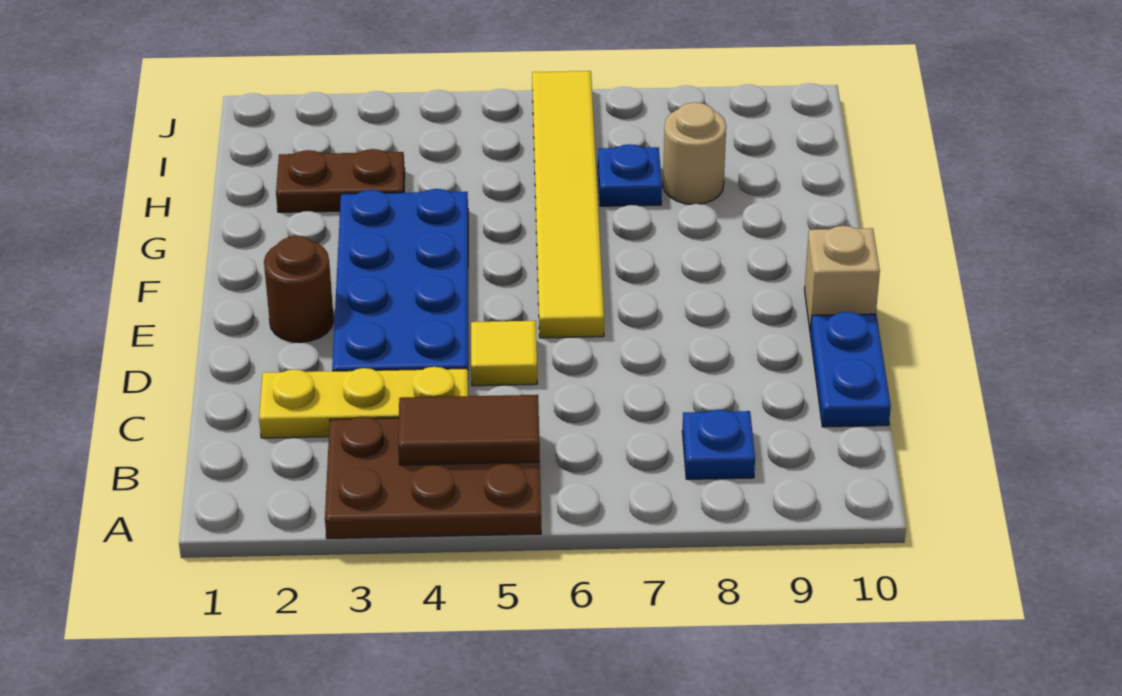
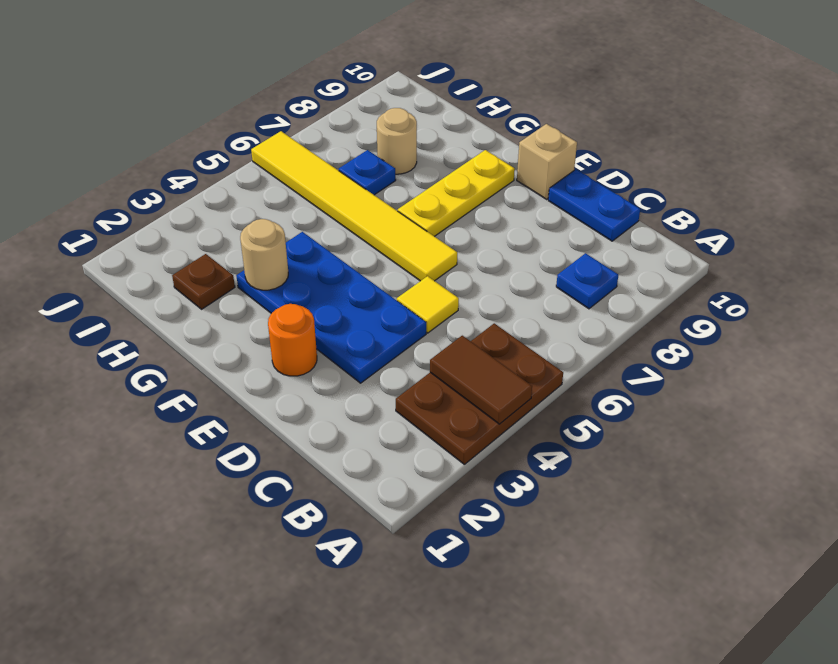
brown 1x2 tile [398,395,540,465] -> brown 1x2 tile turned to [430,336,532,424]
yellow 1x3 plate [259,367,468,438] -> yellow 1x3 plate moved to [398,150,515,236]
brown 1x1 round brick [264,236,334,343] -> orange 1x1 round brick [268,304,317,376]
none -> tan 1x1 round brick [240,219,288,290]
brown 1x2 plate [276,149,405,212] -> brown 1x1 plate [172,254,235,309]

